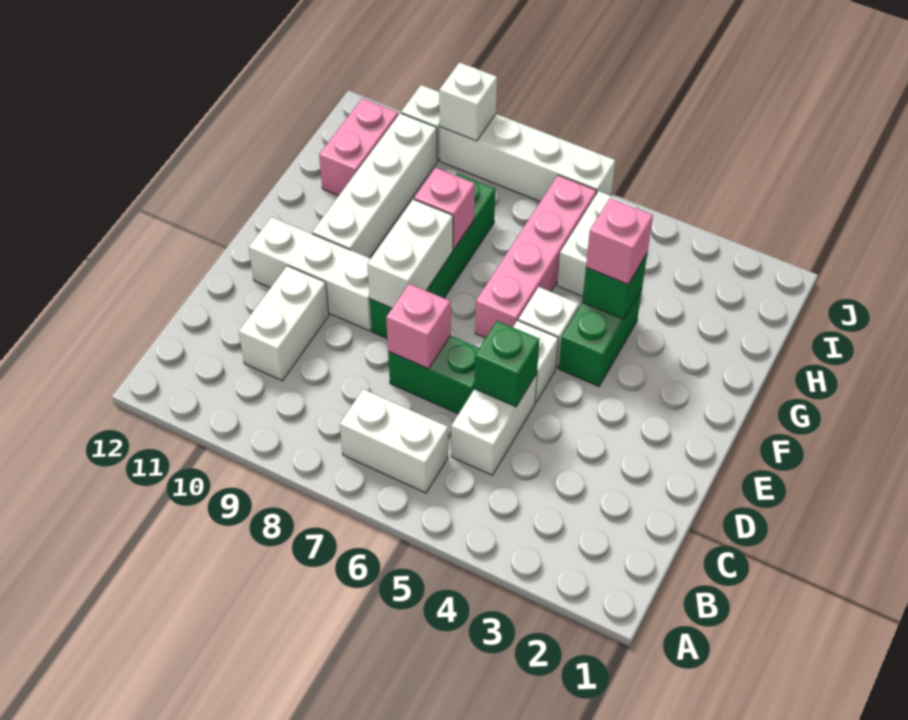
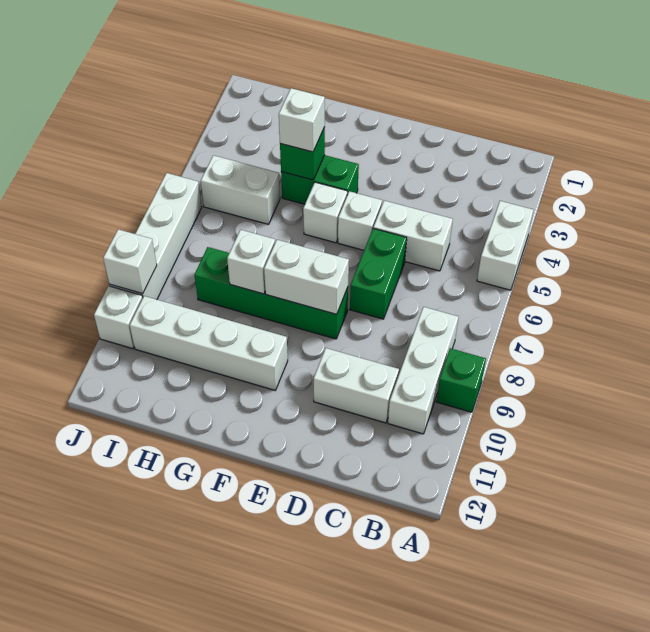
white 1x2 brick [340,389,448,493] -> white 1x2 brick moved to [477,201,533,290]
green 1x1 brick [474,321,540,407] -> green 1x1 brick moved to [436,348,486,412]
pink 1x1 brick [386,284,451,369] -> none
white 1x3 brick [248,217,372,331] -> white 1x3 brick moved to [388,307,458,434]
pink 1x4 brick [475,175,597,338] -> none
pink 1x1 brick [586,198,653,284] -> white 1x1 brick [279,88,325,152]
pink 1x1 brick [414,168,475,249] -> white 1x1 brick [227,230,275,294]
pink 1x2 brick [319,98,398,196] -> none

